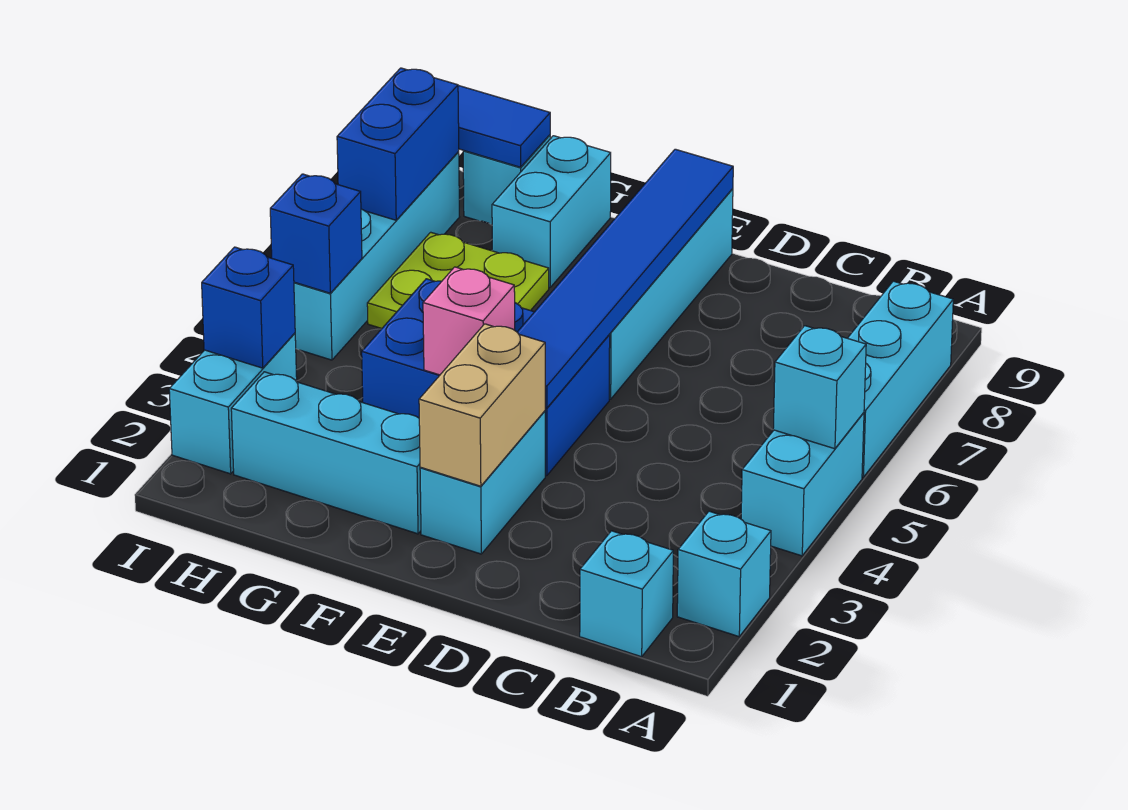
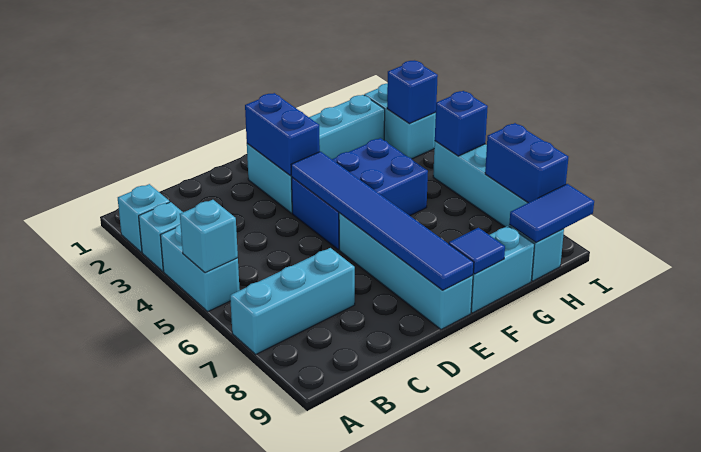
cyan 1x3 brick [848,281,953,477] -> cyan 1x3 brick turned to [230,248,355,354]
cyan 1x1 brick [580,531,673,657] -> cyan 1x1 brick moved to [139,202,183,271]
tan 1x2 brick [419,324,545,486] -> blue 1x2 brick [245,93,320,176]
pink 1x1 brick [423,267,515,375] -> none
none -> blue 1x1 tile [449,228,505,274]
lime 2x2 plate [367,232,549,328] -> none
cyan 1x2 brick [492,136,611,287] -> cyan 1x2 brick turned to [471,226,534,313]

